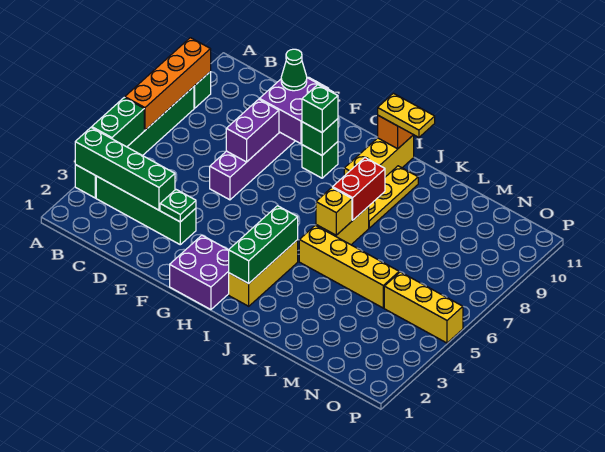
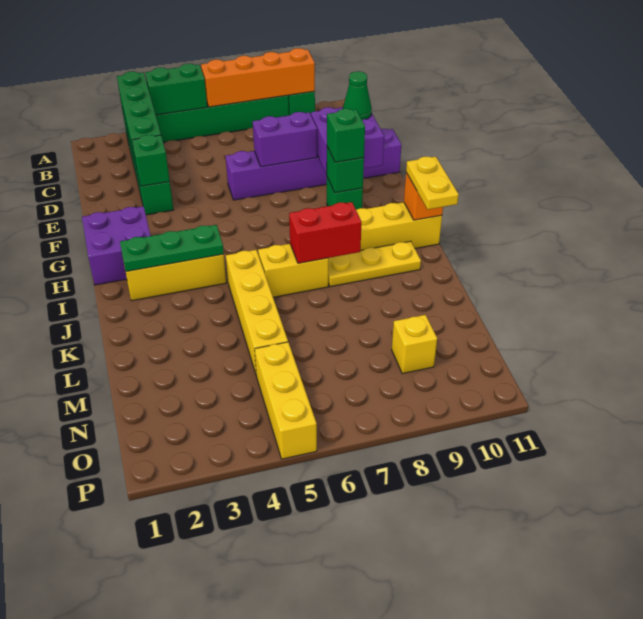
green 1x1 plate [160,190,196,222] -> green 1x1 brick [132,135,170,186]
green 1x3 brick [229,206,298,283] -> green 1x3 plate [120,225,224,272]
yellow 1x1 brick [316,188,352,235] -> yellow 1x1 brick moved to [392,315,437,374]

